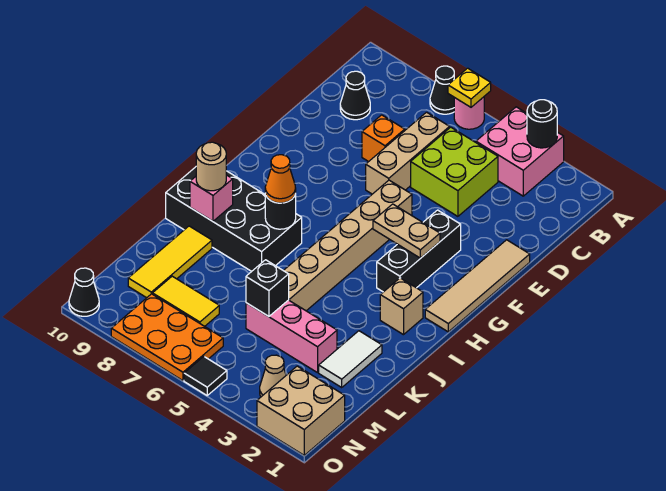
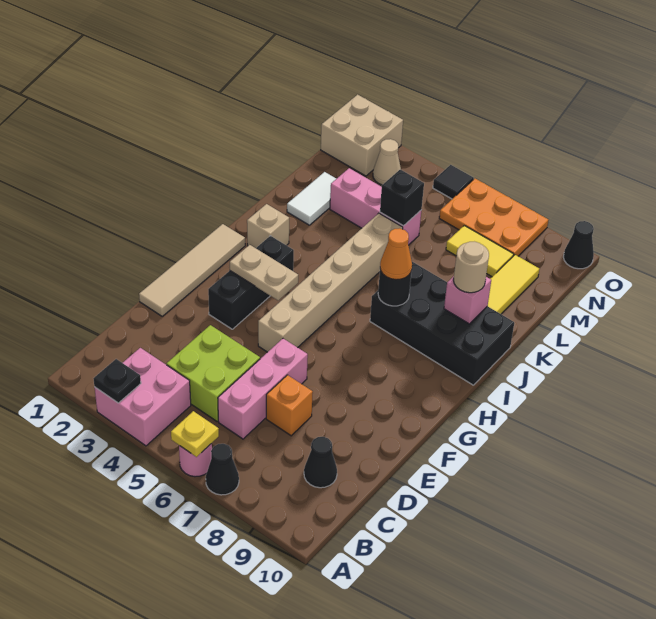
black 1x1 round brick [527,100,557,148] -> black 1x1 plate [94,359,141,403]
tan 1x3 brick [366,112,450,194] -> pink 1x3 brick [218,339,308,439]

